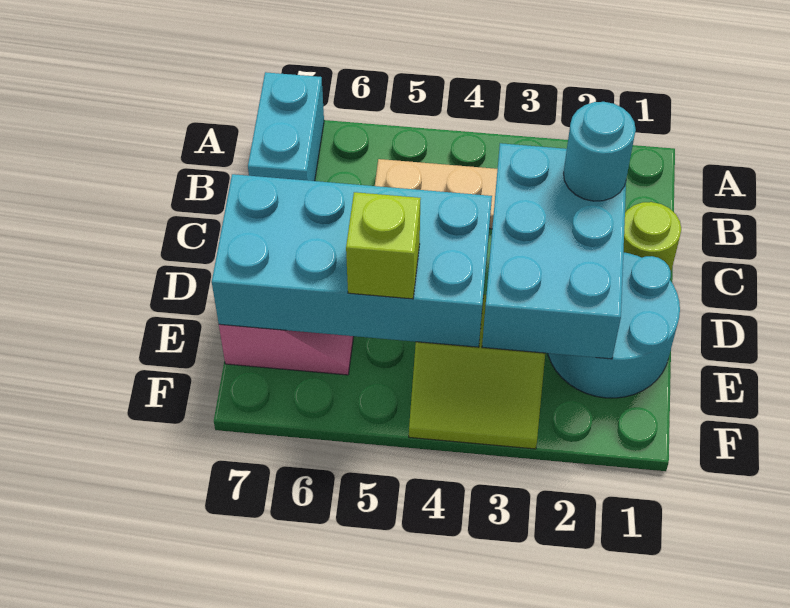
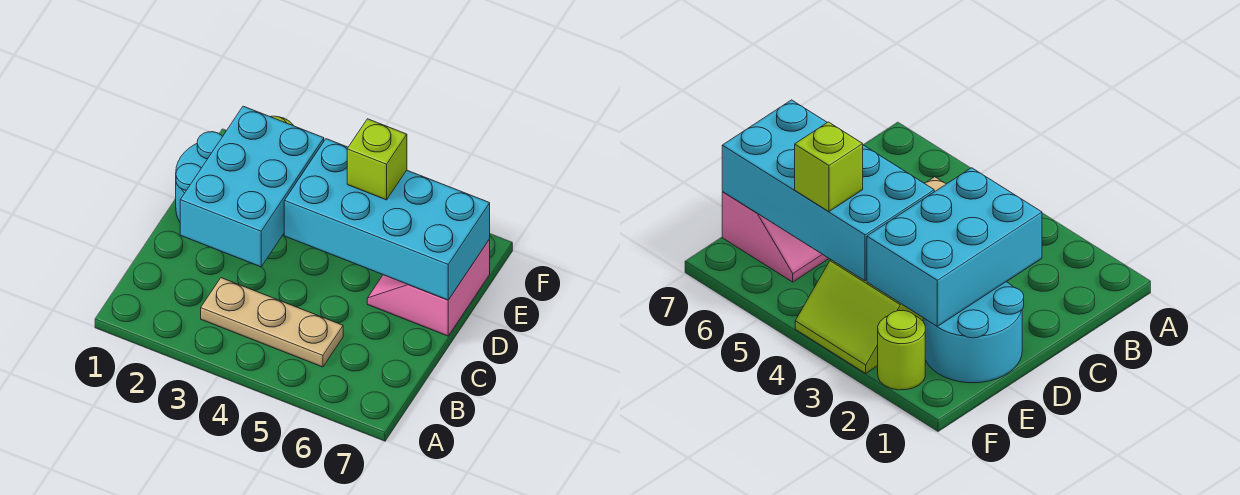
cyan 1x2 brick [248,72,324,181] -> none
lime 1x1 round brick [624,202,681,271] -> lime 1x1 round brick moved to [878,310,925,390]
cyan 1x1 round brick [564,102,636,201] -> none

